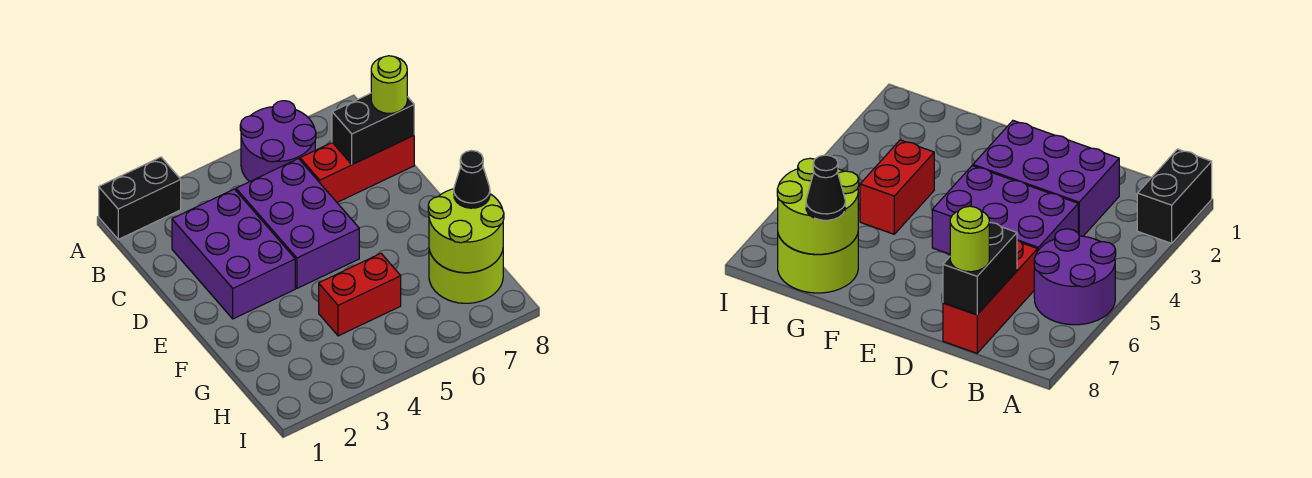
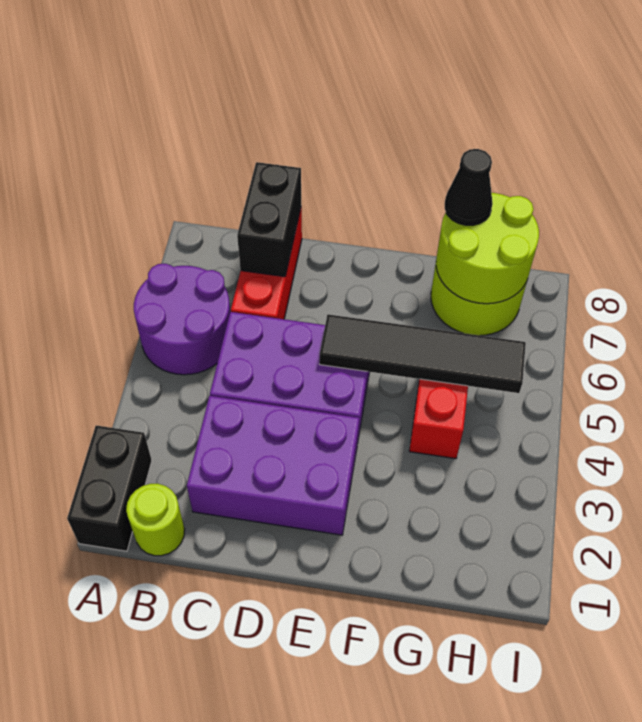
lime 1x1 round brick [371,56,407,113] -> lime 1x1 round brick moved to [126,484,185,556]
none -> black 1x4 tile [319,314,526,393]

